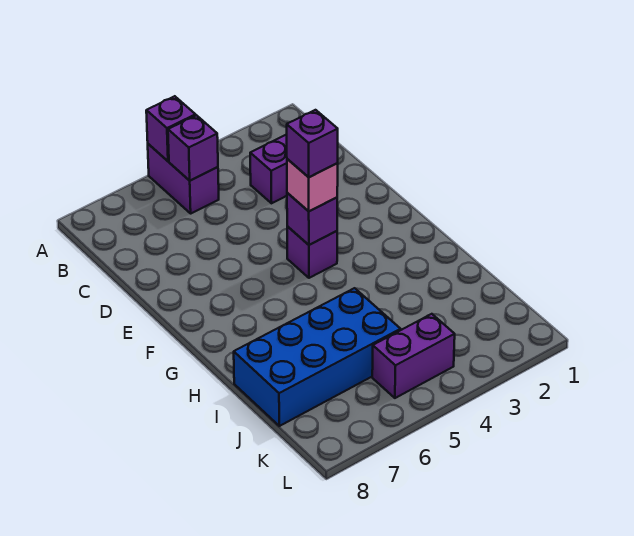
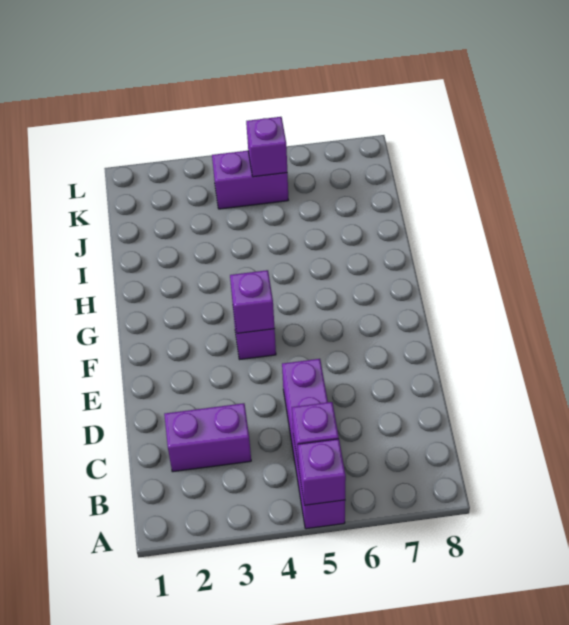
purple 1x2 brick [148,144,219,213] -> purple 1x4 brick [282,359,345,529]
pink 1x1 brick [287,159,338,211] -> none
purple 1x1 brick [287,110,338,177] -> purple 1x1 brick moved to [246,117,287,177]
blue 2x4 brick [234,288,401,426] -> none

